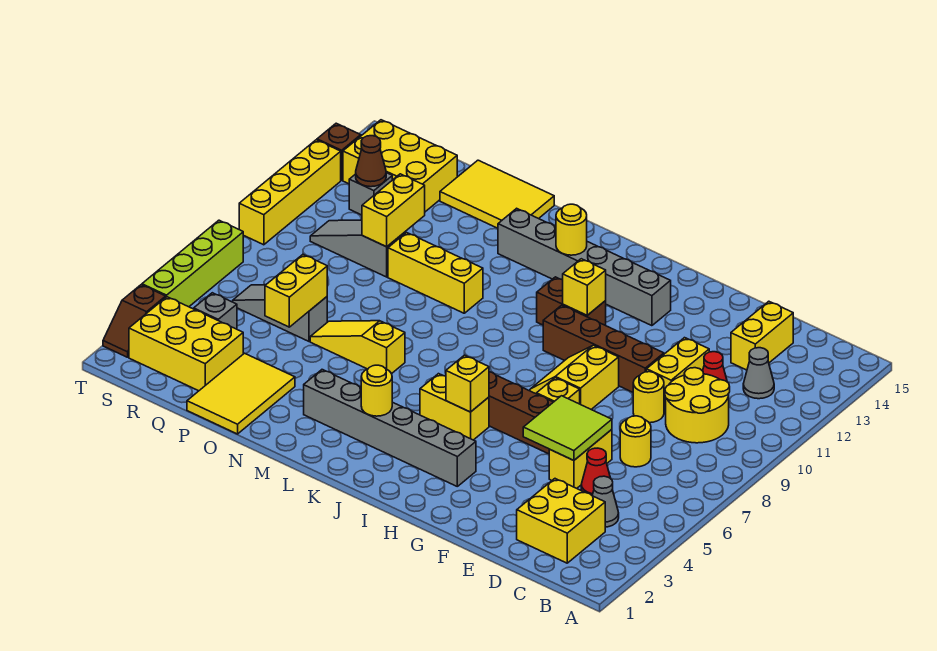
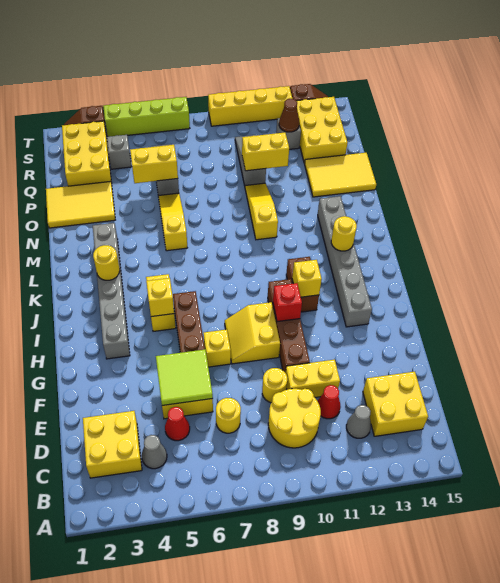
yellow 1x2 brick [731,301,793,370] -> yellow 2x2 brick [363,372,428,436]
yellow 2x2 slope [530,345,619,409] -> yellow 2x2 slope turned to [225,302,280,364]
none -> red 1x1 brick [273,283,302,322]
yellow 1x3 brick [388,233,483,313] -> yellow 1x3 slope [245,183,278,240]
yellow 2x3 tile [440,160,554,228] -> yellow 2x3 tile turned to [304,153,376,197]

